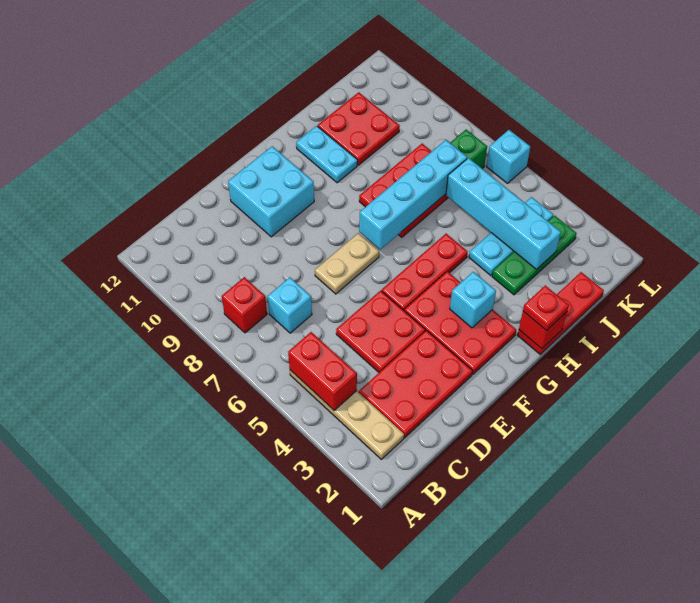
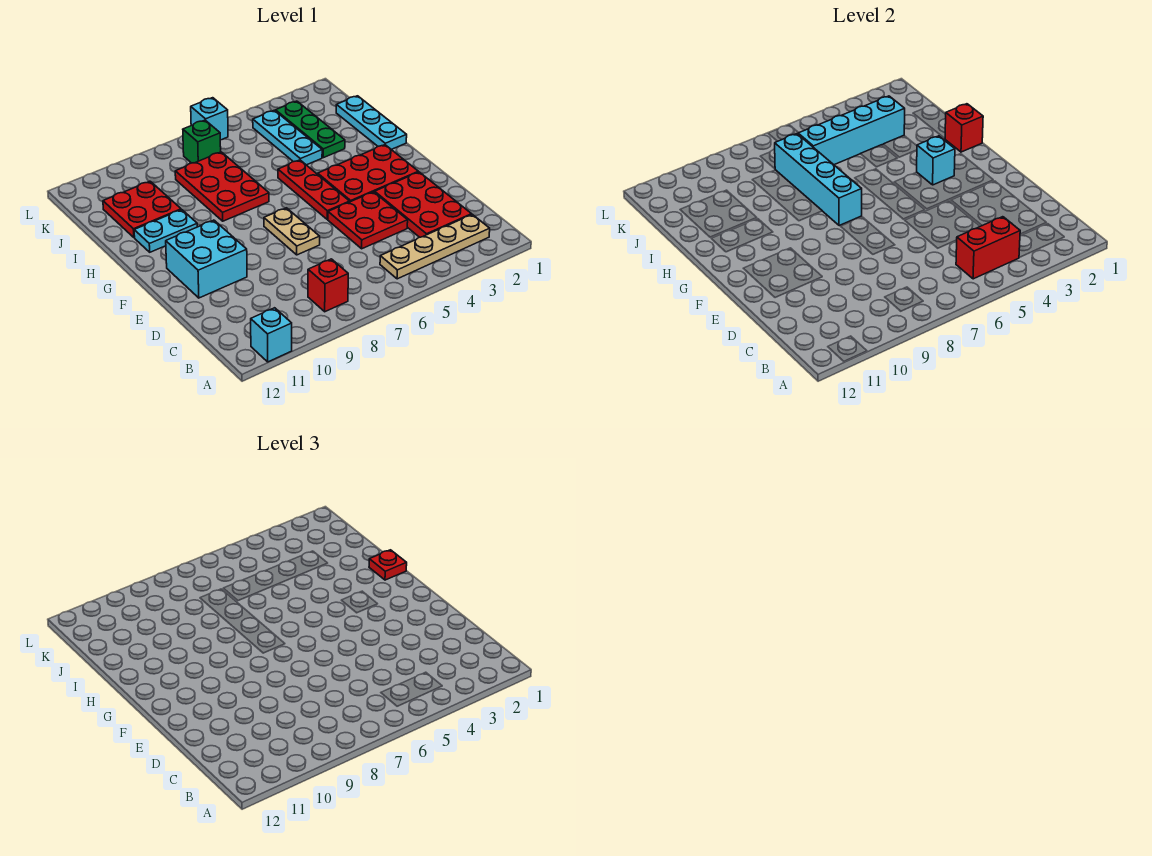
cyan 1x1 brick [268,278,312,333] -> cyan 1x1 brick moved to [251,308,292,362]
red 1x3 plate [518,272,604,354] -> cyan 1x3 plate [336,96,407,149]

